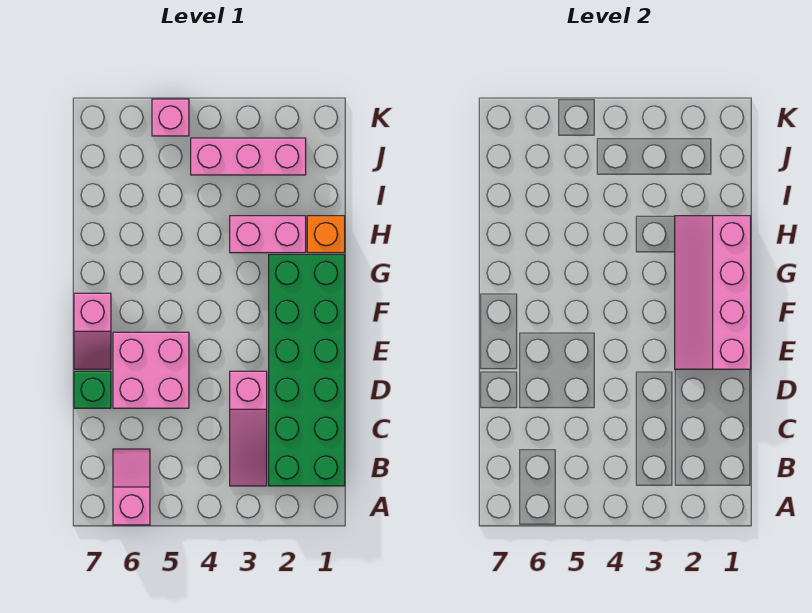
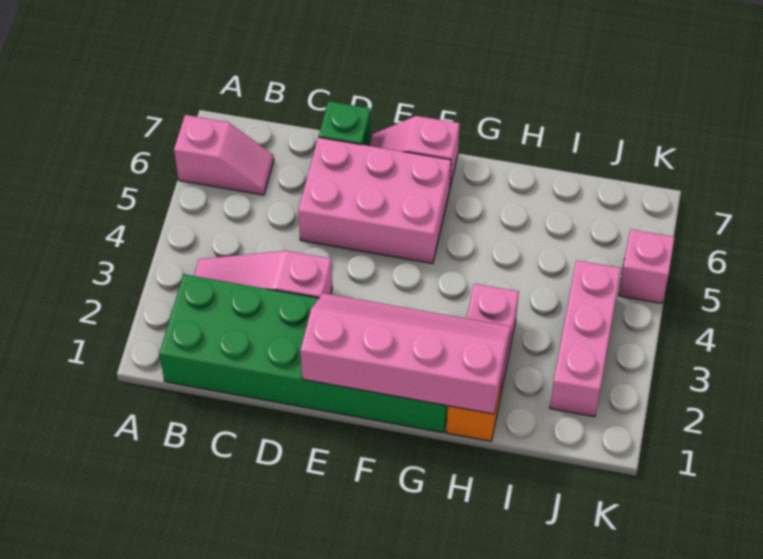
pink 2x2 brick [113,332,189,408] -> pink 2x3 brick [298,137,451,264]

